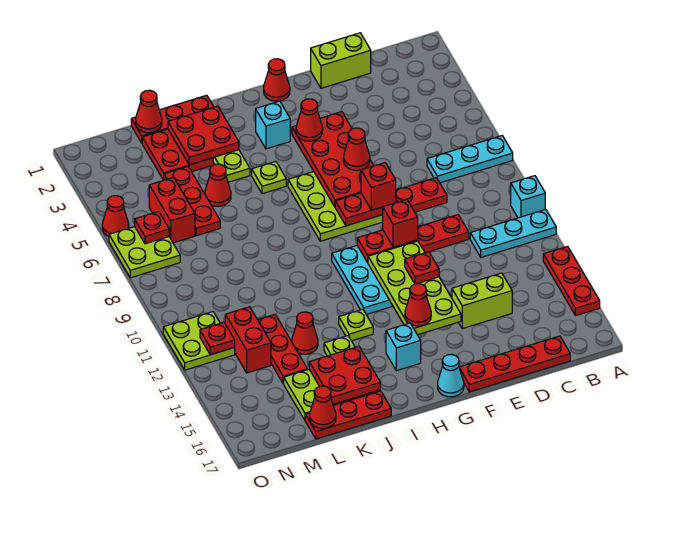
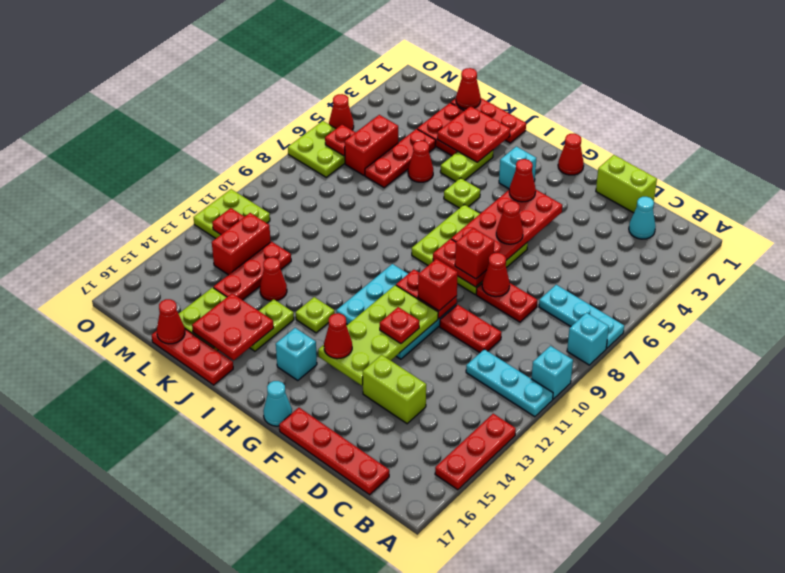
none -> cyan 1x1 brick [567,313,609,365]
none -> cyan 1x1 cone [629,197,656,239]
none -> red 1x1 cone [482,253,510,297]

